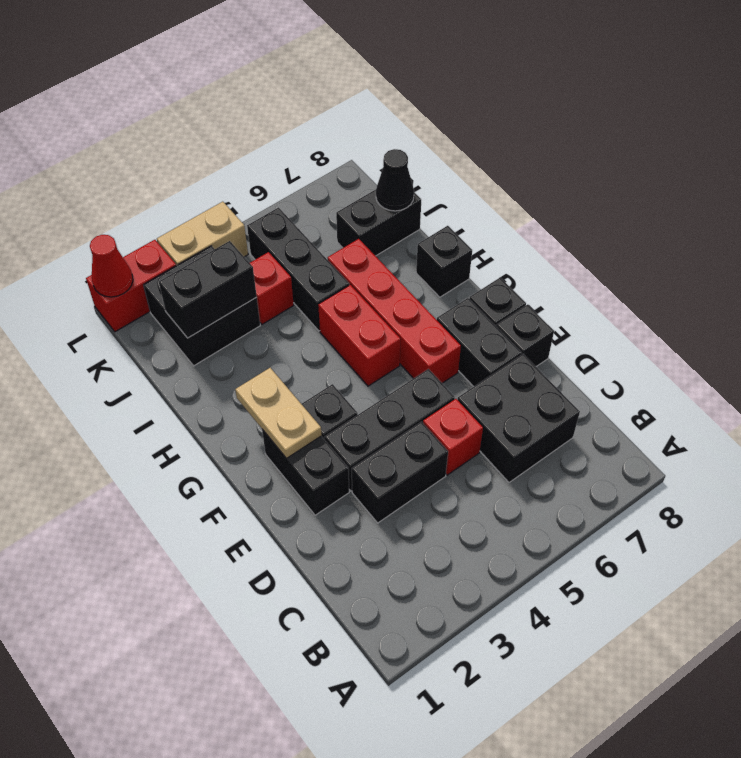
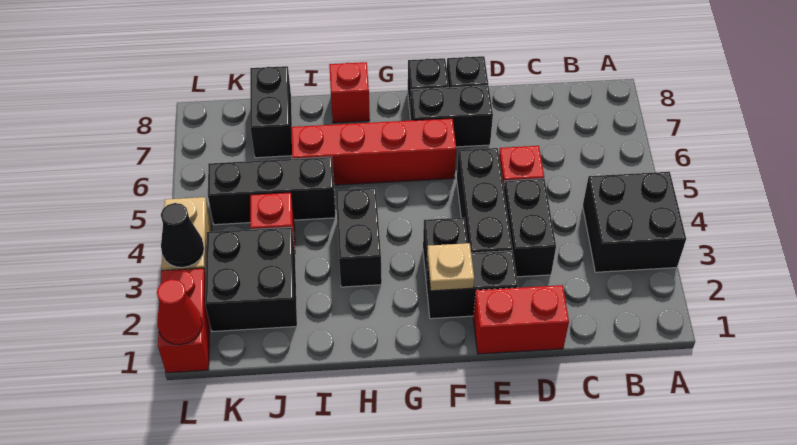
black 2x2 brick [458,354,580,483] -> black 2x2 brick moved to [583,172,686,272]
tan 1x2 plate [235,368,322,459] -> tan 1x1 plate [427,243,474,291]
red 1x2 brick [318,285,401,386] -> red 1x2 brick moved to [473,285,569,354]
black 1x1 brick [416,226,472,297] -> red 1x1 brick [329,62,370,123]
black 1x2 brick [159,241,257,338] -> black 1x2 brick moved to [336,188,382,287]
black 1x1 cone [376,149,414,211] -> black 1x1 cone moved to [161,203,204,267]

